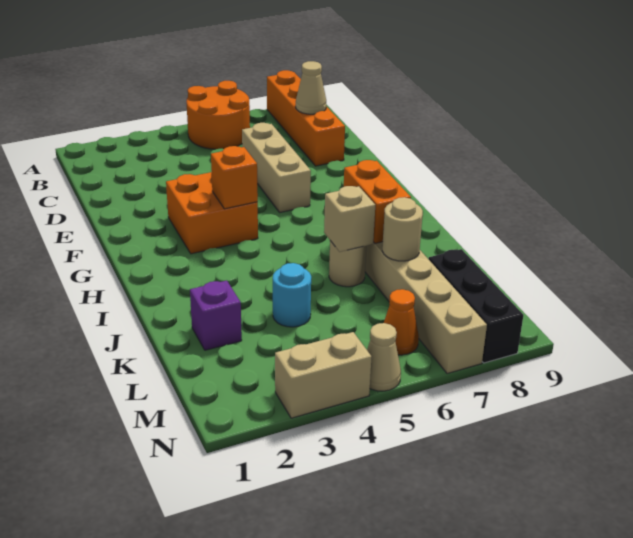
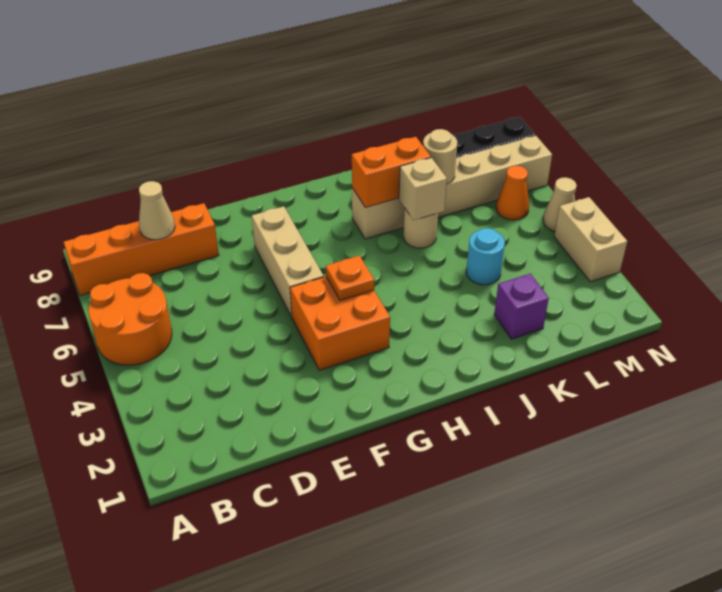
tan 1x3 brick [242,123,311,213] -> tan 1x3 brick turned to [252,206,324,317]
orange 1x1 brick [211,146,258,209] -> orange 1x1 plate [326,256,374,300]

